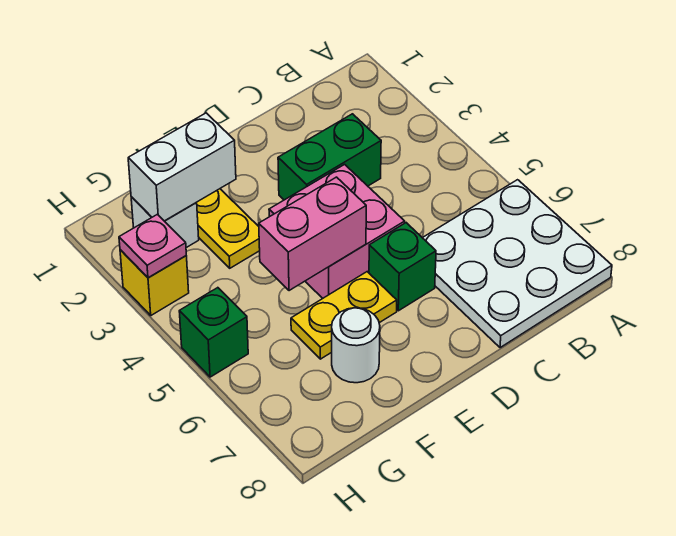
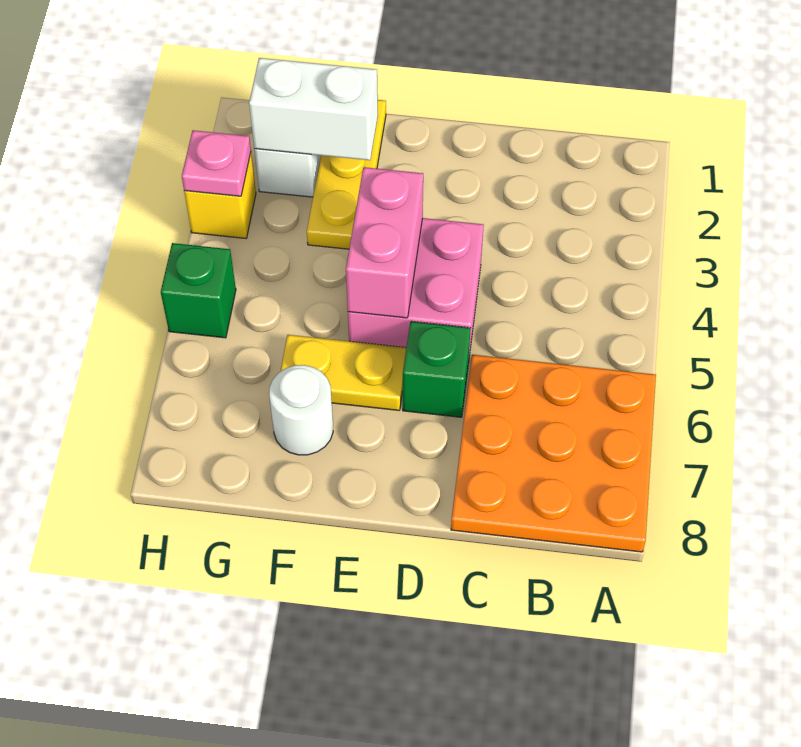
white 3x3 plate [423,180,612,348] -> orange 3x3 plate [451,355,656,552]
green 1x2 brick [278,114,381,200] -> none
pink 1x2 brick [259,177,366,291] -> pink 1x2 brick turned to [346,167,423,318]

